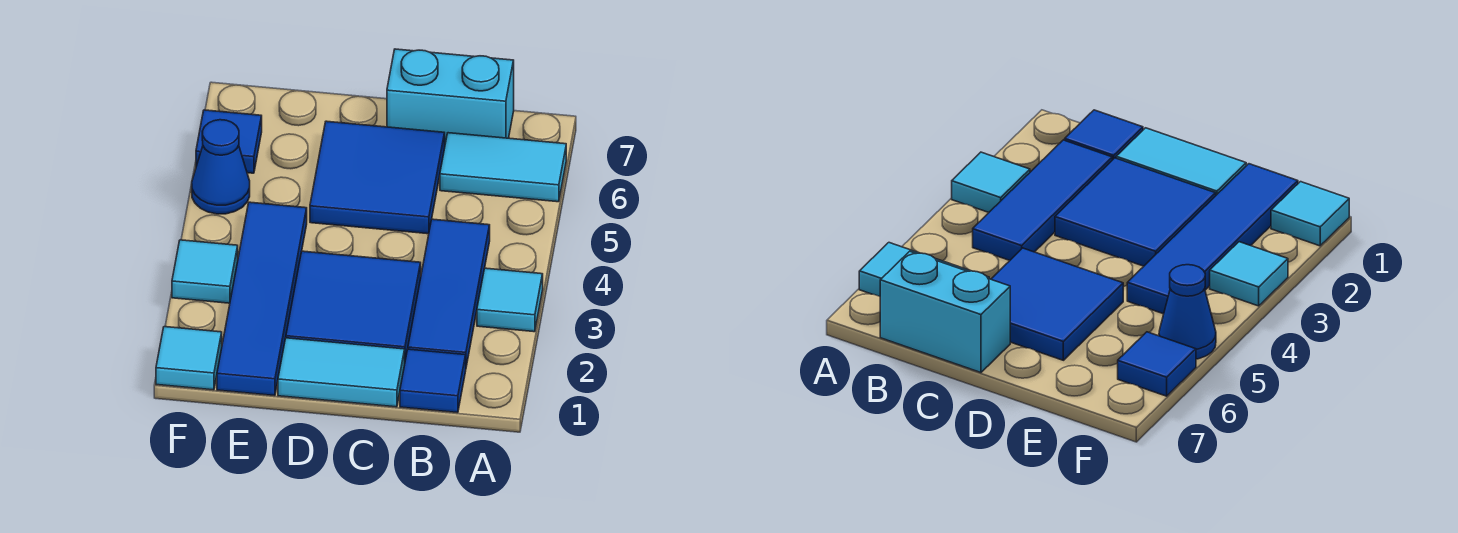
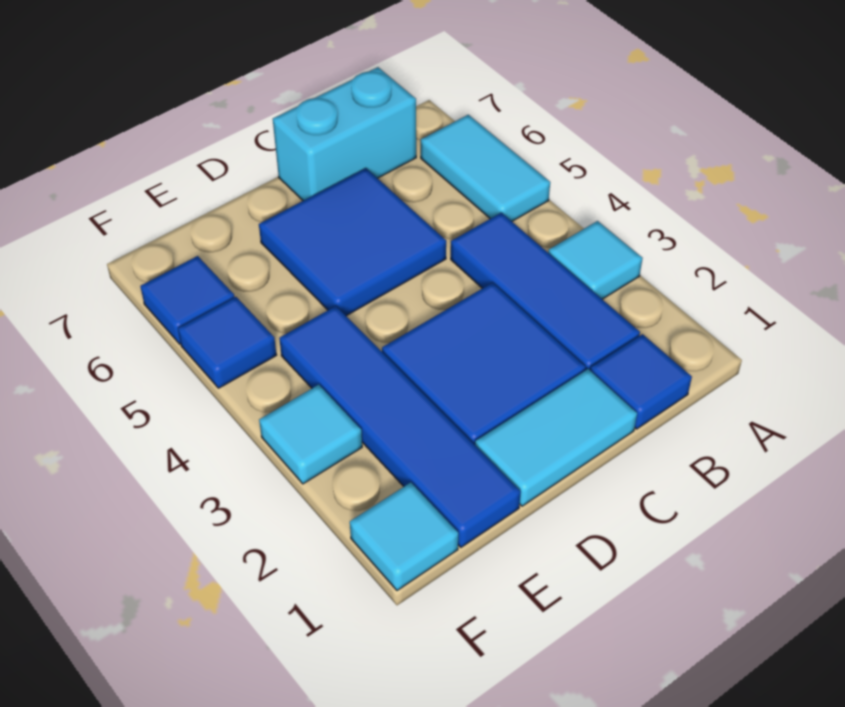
cyan 1x2 tile [440,133,566,202] -> cyan 1x2 tile turned to [421,115,550,221]
blue 1x1 cone [192,120,250,214] -> blue 1x1 tile [178,297,276,388]

